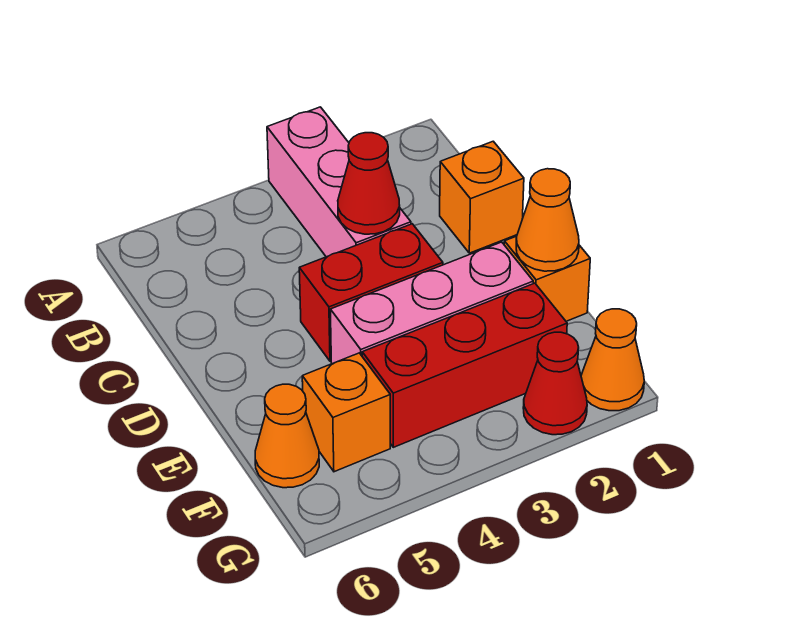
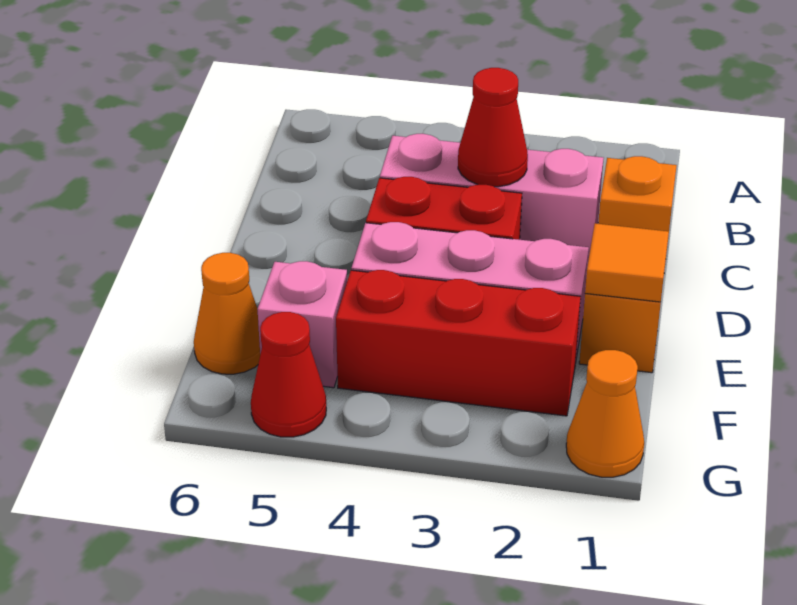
pink 1x3 brick [267,107,411,257] -> pink 1x3 brick turned to [380,134,604,266]
orange 1x1 cone [516,169,579,271] -> orange 1x1 tile [585,223,669,302]
orange 1x1 brick [302,353,390,472] -> pink 1x1 brick [257,261,347,388]
red 1x1 cone [523,332,587,435] -> red 1x1 cone moved to [251,312,326,437]

